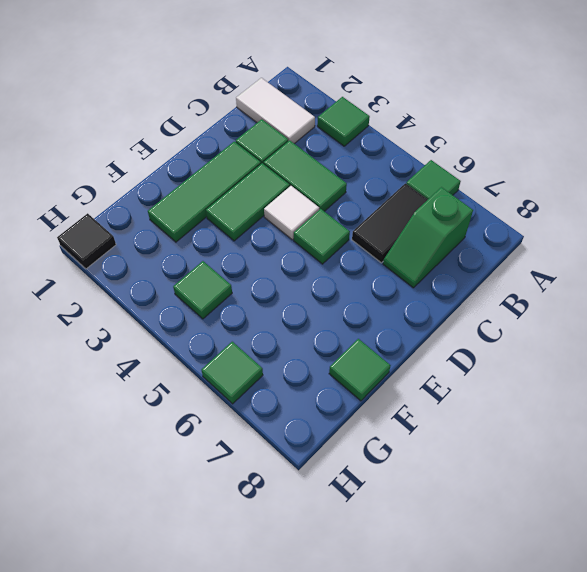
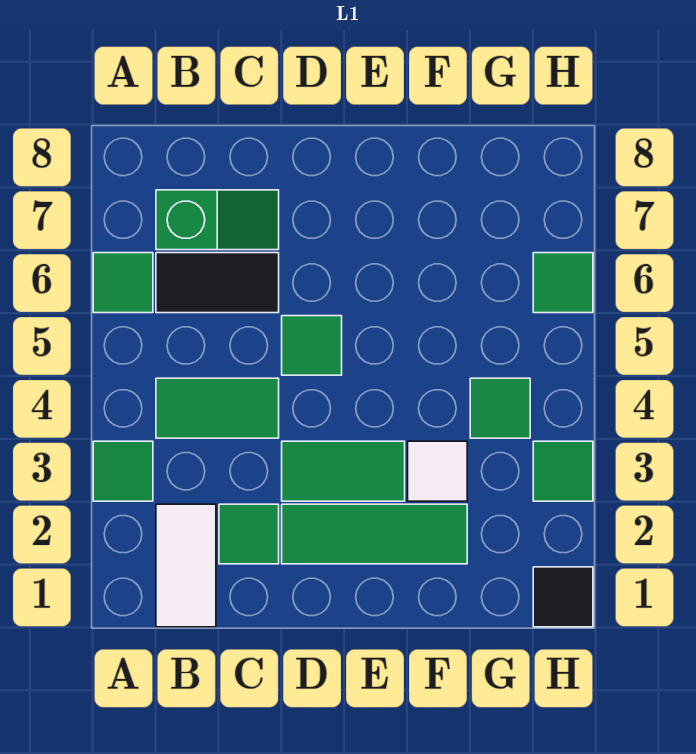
green 1x2 tile [264,140,347,211] -> green 1x2 tile turned to [156,378,279,438]
white 1x1 tile [264,186,319,240] -> white 1x1 tile moved to [408,441,467,501]
green 1x1 tile [329,339,391,401] -> green 1x1 tile moved to [533,441,593,501]

